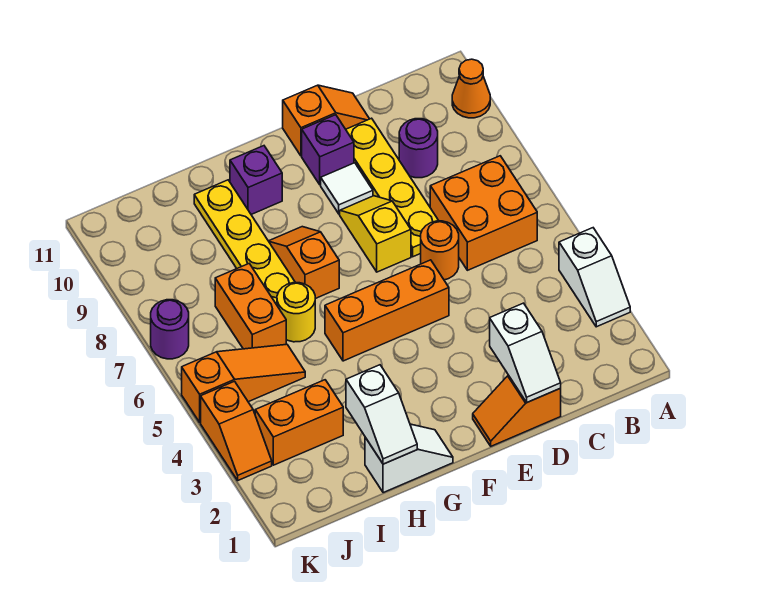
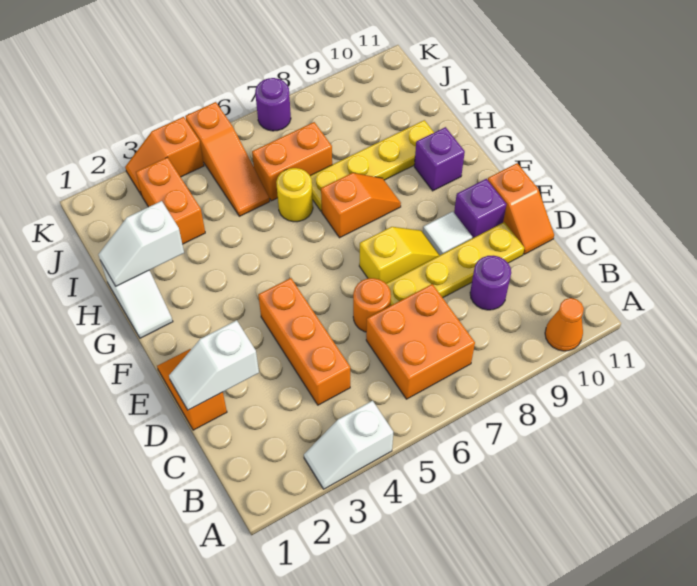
orange 1x3 brick [325,260,449,361] -> orange 1x3 brick moved to [258,278,350,405]

